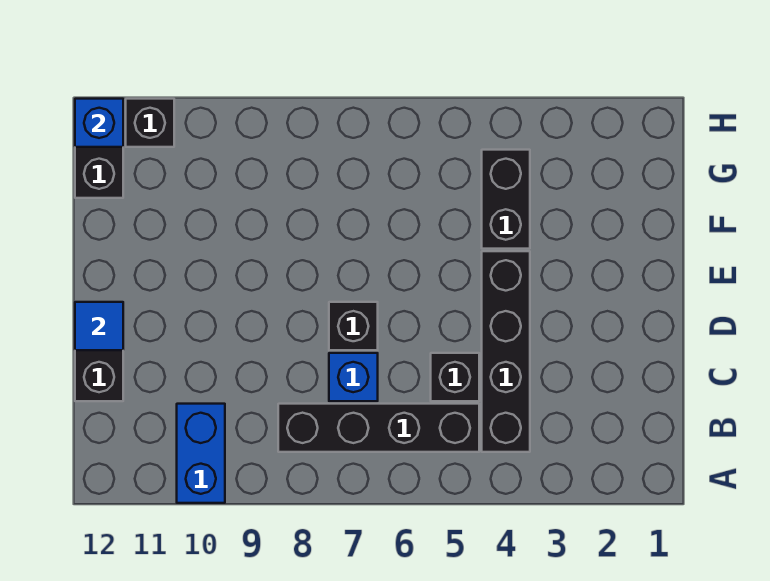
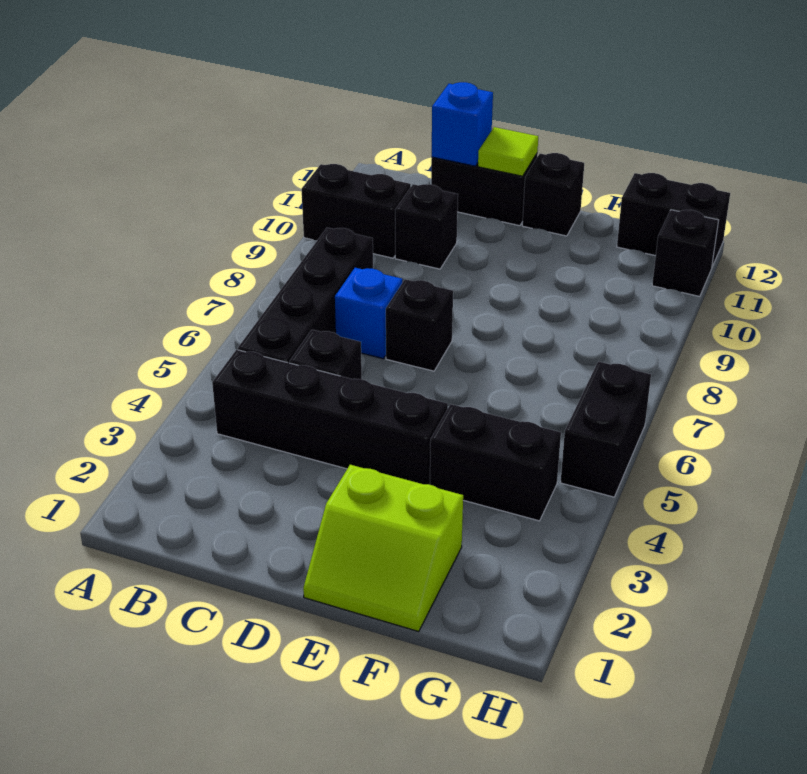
blue 1x2 brick [177,404,225,503] -> black 1x2 brick [302,164,411,258]
none -> black 1x1 brick [395,184,458,269]
blue 1x1 tile [75,302,123,350] -> lime 1x1 tile [478,127,538,176]
none -> lime 2x2 slope [303,465,463,632]
none -> black 1x1 brick [522,153,584,236]
none -> black 1x2 brick [560,361,651,497]
blue 1x1 brick [75,99,123,147] -> blue 1x1 brick moved to [432,82,493,166]

